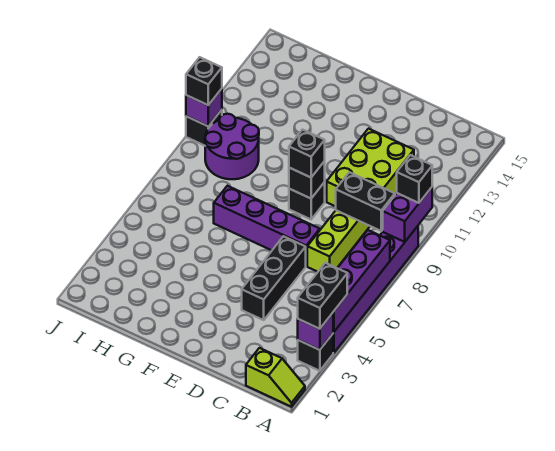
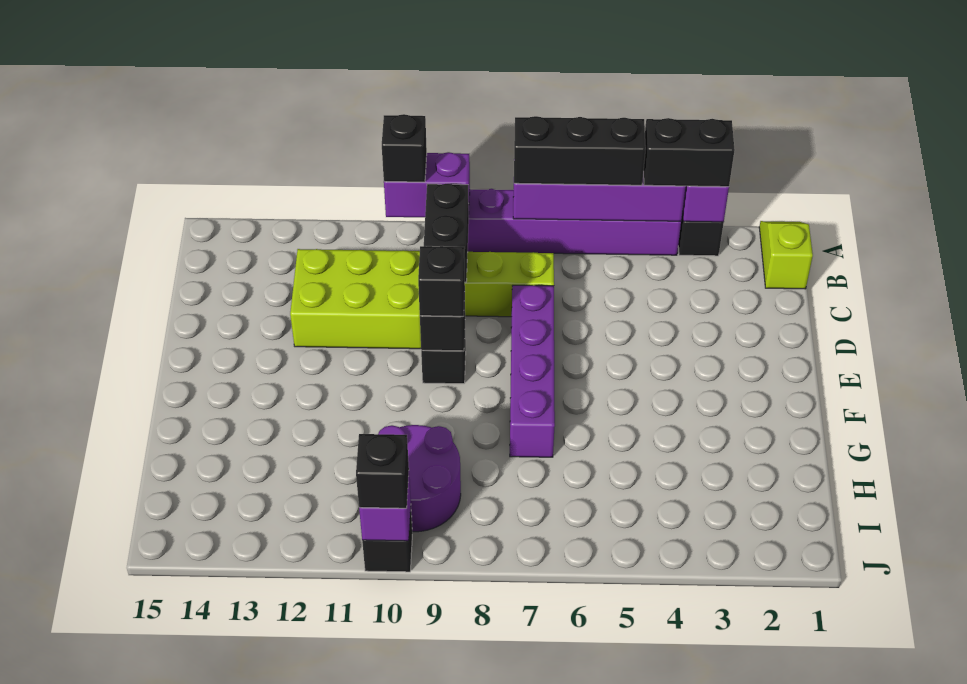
black 1x3 brick [242,236,306,320] -> black 1x3 brick moved to [514,116,646,185]

